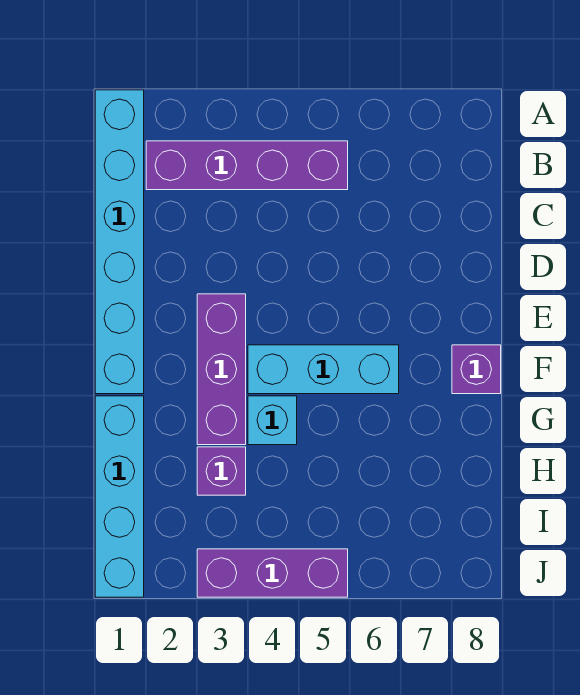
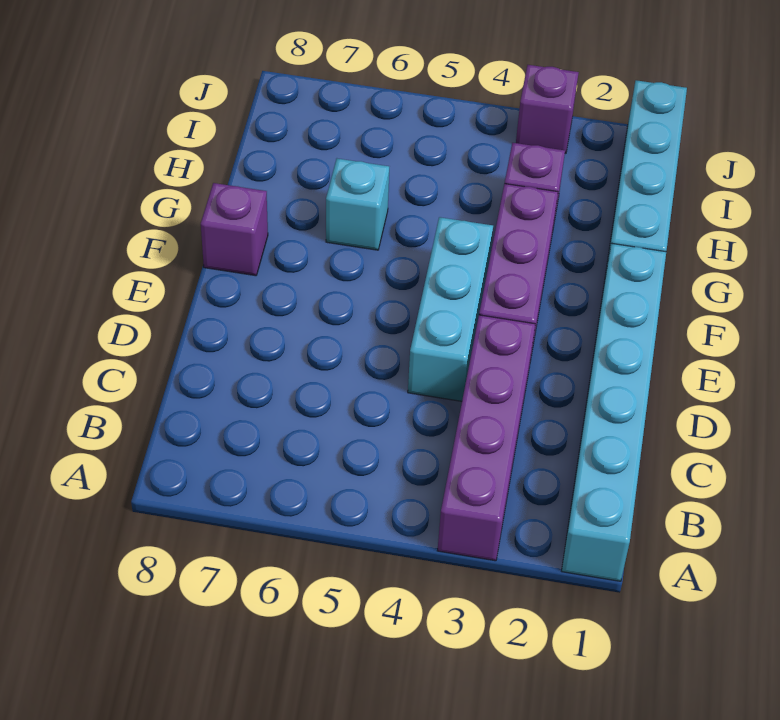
purple 1x4 brick [146,141,348,190] -> purple 1x4 brick turned to [437,315,535,561]
cyan 1x3 brick [248,345,399,394] -> cyan 1x3 brick turned to [408,217,493,401]
cyan 1x1 brick [248,396,297,445] -> cyan 1x1 brick moved to [326,159,389,250]
purple 1x3 brick [197,549,348,597] -> purple 1x1 brick [516,65,579,153]

